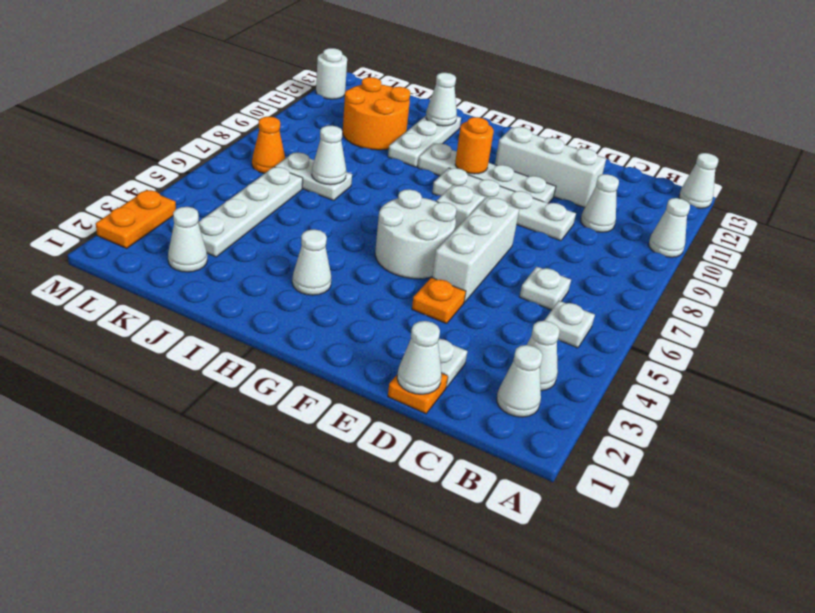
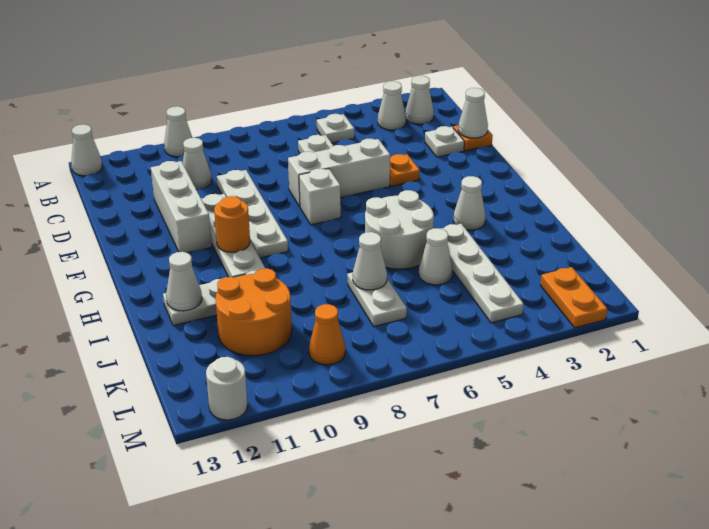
white 2x2 round brick [375,189,457,279] -> white 2x2 round brick moved to [365,190,434,269]
white 1x1 cone [168,207,207,272] -> white 1x1 cone moved to [419,228,453,285]
white 1x4 plate [198,167,303,257] -> white 1x4 plate turned to [441,224,524,323]
orange 1x1 cone [252,117,285,173] -> orange 1x1 cone moved to [309,304,345,365]
orange 1x2 plate [96,190,176,248] -> orange 1x2 plate turned to [540,267,607,328]

